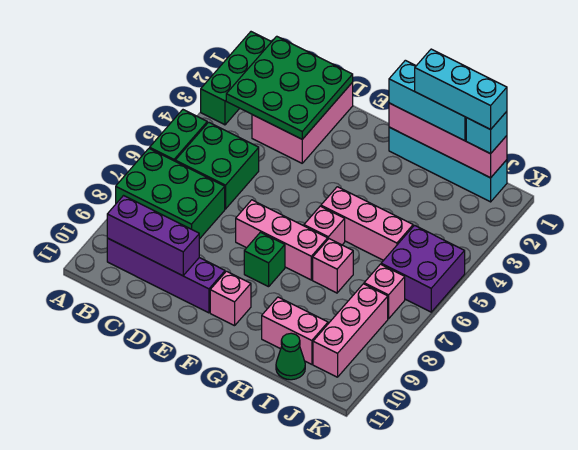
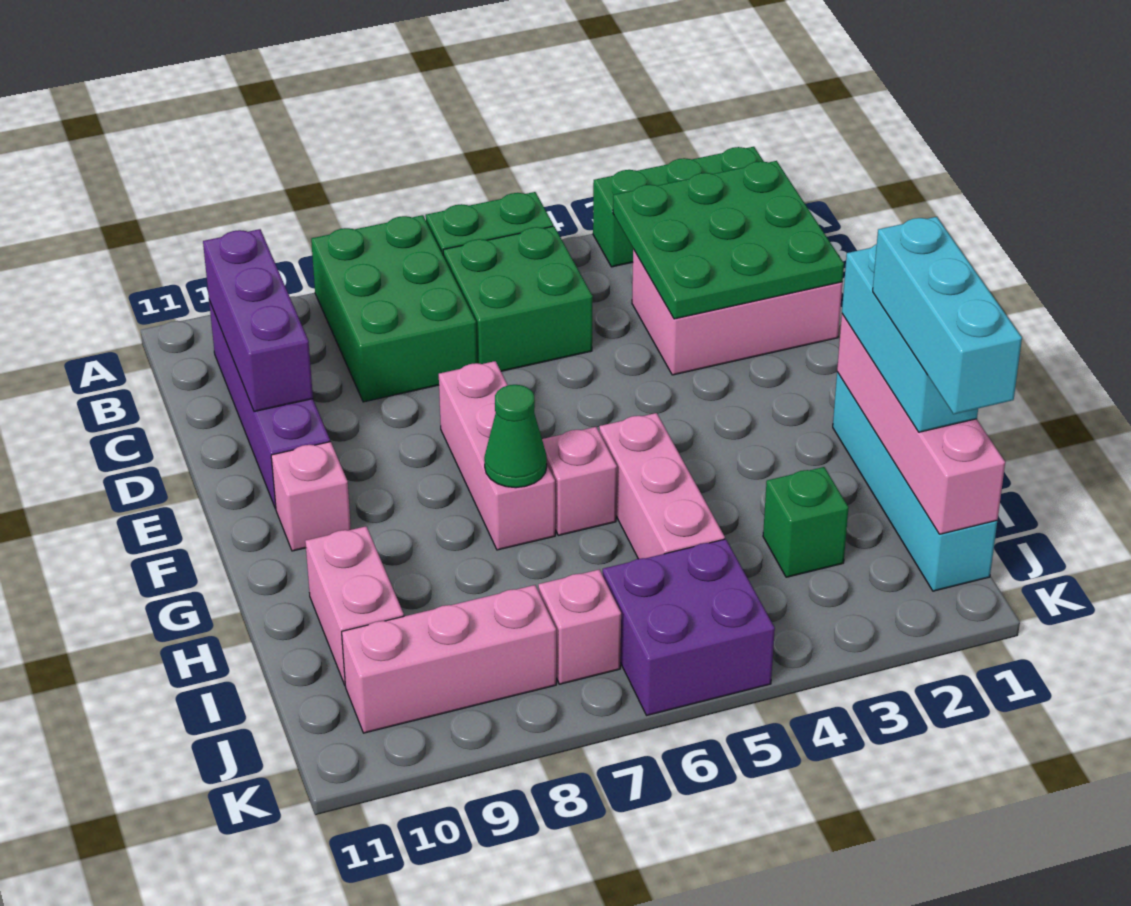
green 1x1 brick [244,232,285,287] -> green 1x1 brick moved to [763,467,849,577]
pink 1x1 brick [313,239,353,293] -> none
green 1x1 cone [276,333,305,380] -> green 1x1 cone moved to [484,385,547,488]
cyan 1x1 brick [466,112,507,154] -> none

